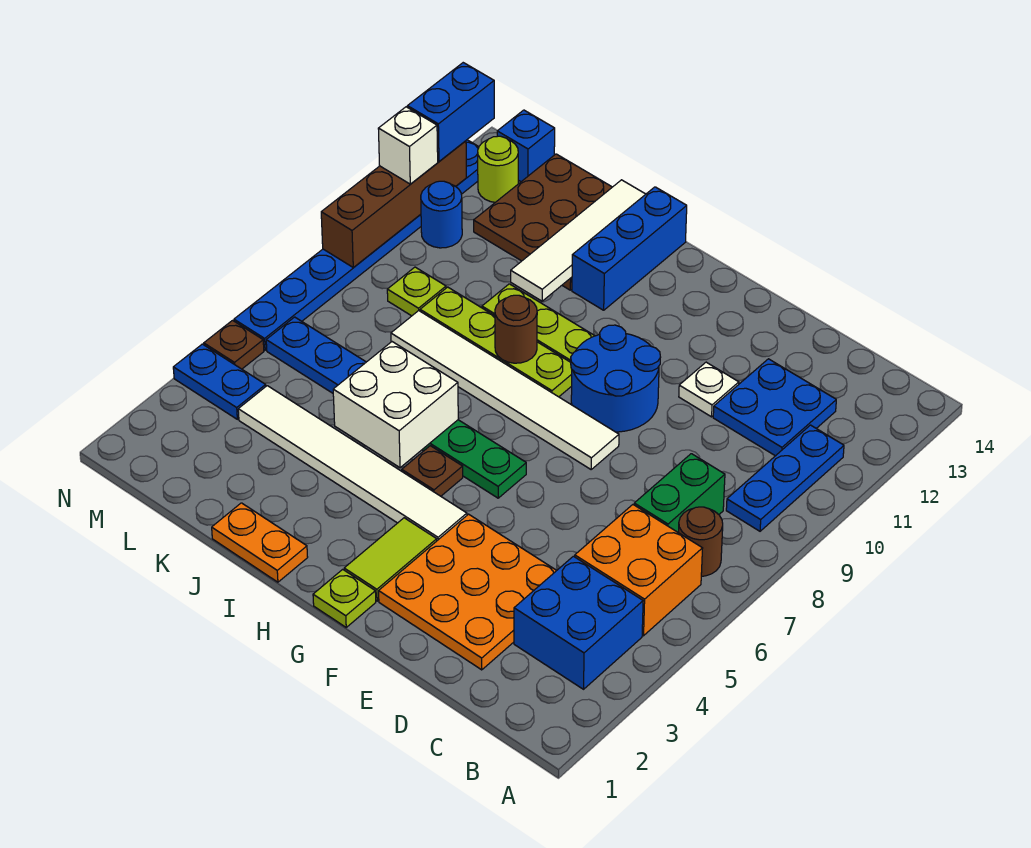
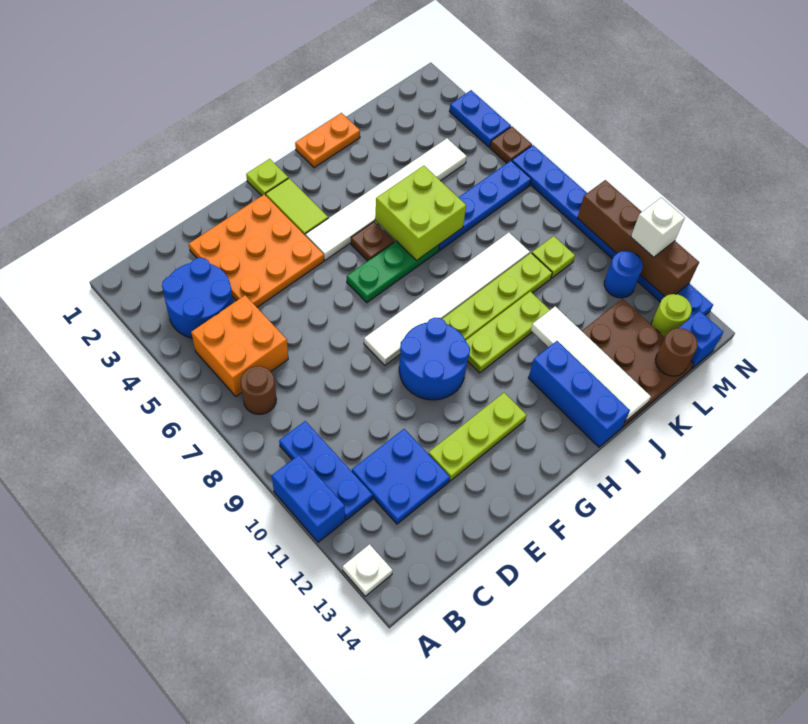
blue 2x2 brick [514,556,643,689] -> blue 2x2 round brick [162,258,233,338]
green 1x2 brick [634,454,725,532] -> none
white 1x1 plate [679,362,739,417] -> white 1x1 plate moved to [343,544,393,596]
none -> lime 1x3 plate [429,393,527,481]
white 2x2 brick [333,342,458,468] -> lime 2x2 brick [375,166,466,260]
brown 1x1 round brick [495,295,537,363] -> brown 1x1 round brick moved to [656,328,698,376]
blue 1x2 plate [173,344,266,419] -> blue 1x2 plate turned to [449,90,511,147]
blue 1x2 brick [407,63,494,161] -> blue 1x2 brick moved to [272,455,345,542]

